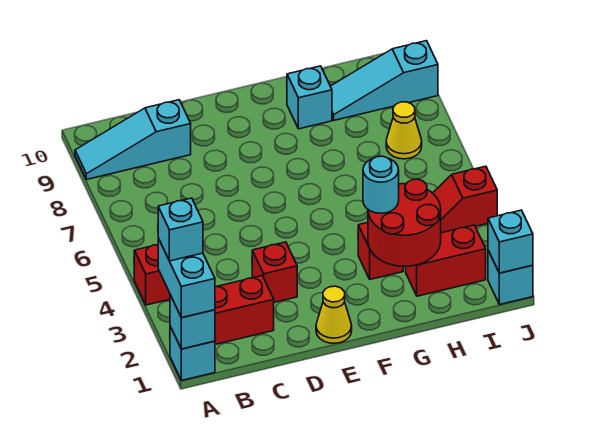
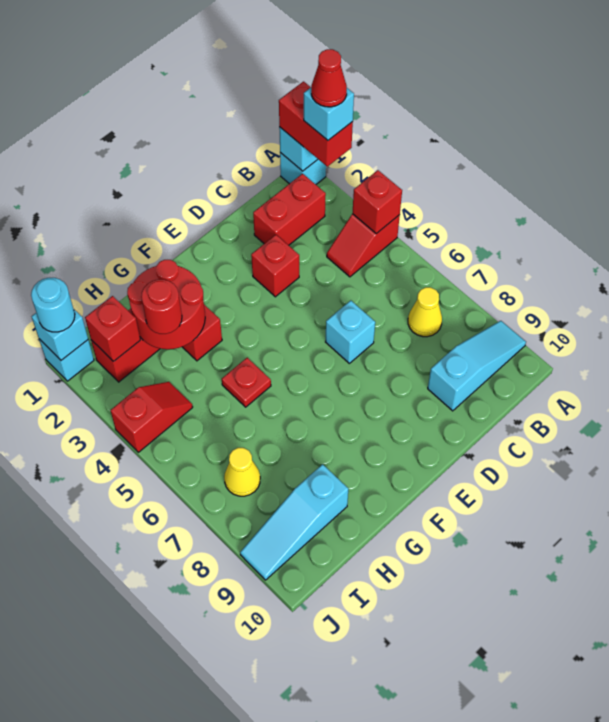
cyan 1x2 brick [158,238,215,318] -> red 1x2 brick [279,82,353,167]
none -> red 1x1 cone [311,49,347,107]
none -> red 1x1 brick [352,170,402,234]
yellow 1x1 cone [316,286,352,343] -> yellow 1x1 cone moved to [408,287,442,337]
cyan 1x1 round brick [363,156,399,213] -> cyan 1x1 round brick moved to [31,278,75,332]
none -> red 1x1 plate [222,358,271,407]
cyan 1x1 brick [287,66,332,129] -> cyan 1x1 brick moved to [326,300,375,363]
none -> red 1x1 round brick [141,279,182,334]
cyan 1x3 slope [330,41,438,120] -> cyan 1x3 slope turned to [240,464,348,580]
none -> red 1x1 brick [85,296,140,361]

